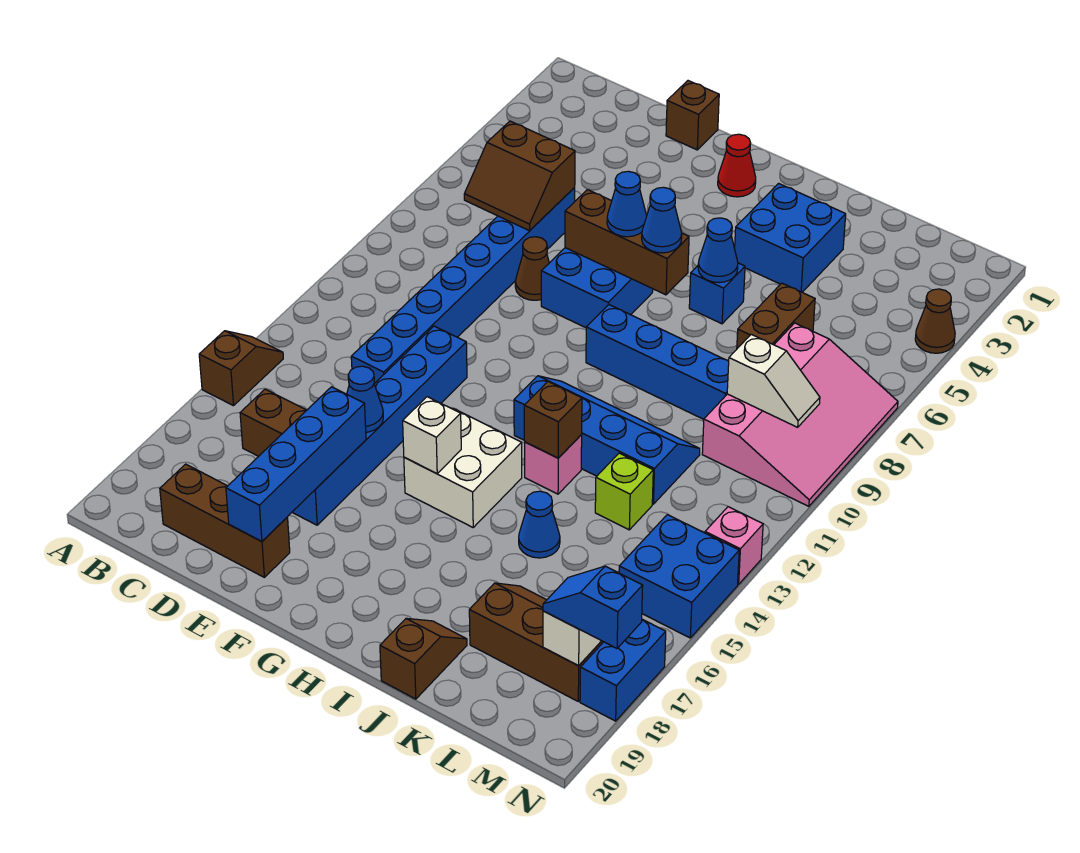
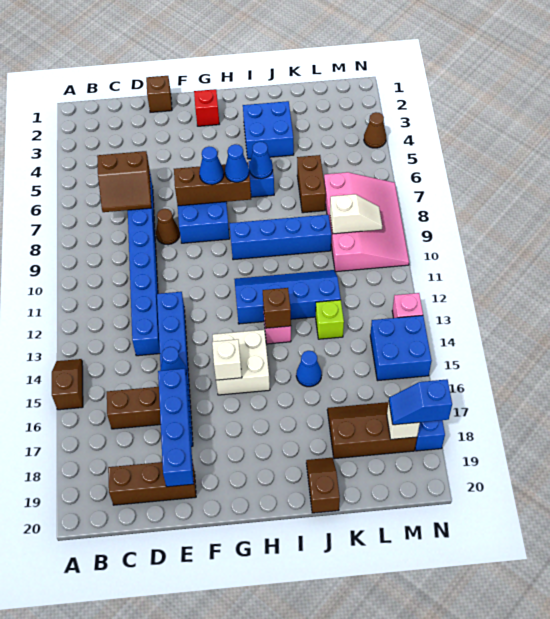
red 1x1 cone [718,134,756,197] -> red 1x1 brick [194,89,219,126]

